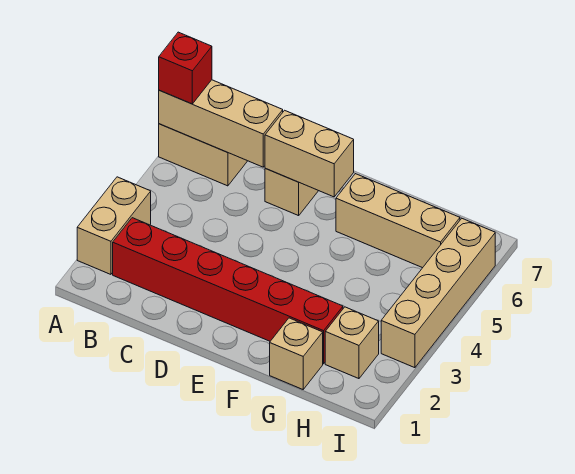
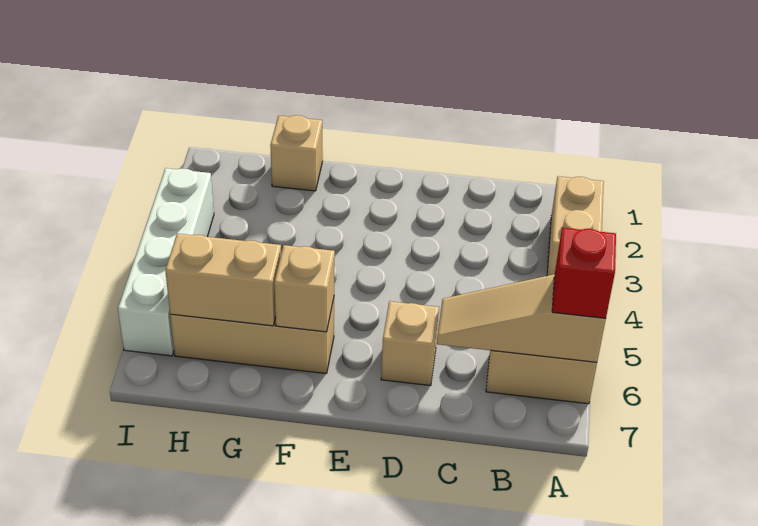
tan 1x3 brick [159,80,283,167] -> tan 1x3 slope [437,275,606,362]
red 1x6 brick [113,218,343,364] -> none
tan 1x2 brick [265,110,354,197] -> tan 1x2 brick moved to [165,234,281,326]
tan 1x1 brick [325,307,379,379] -> tan 1x1 brick moved to [274,245,335,332]
tan 1x4 brick [381,219,495,368] -> white 1x4 brick [118,168,214,356]

